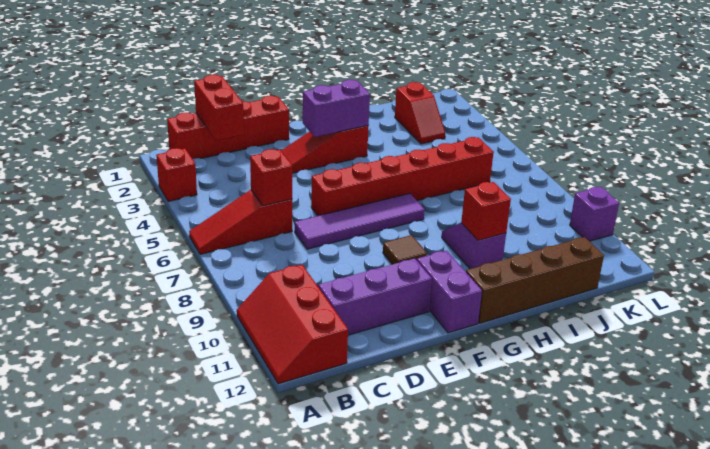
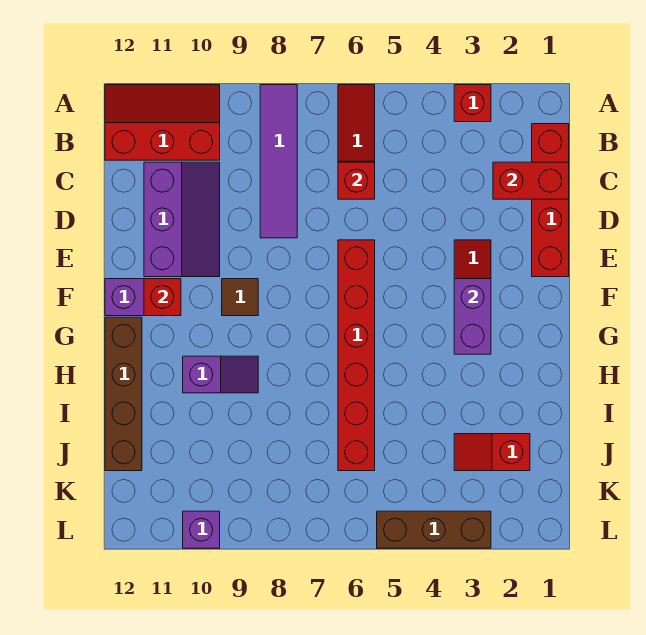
purple 1x4 tile [295,193,425,249] -> purple 1x4 tile moved to [260,85,297,238]
red 1x1 brick [461,182,511,240] -> red 1x1 brick moved to [144,279,181,316]
none -> brown 1x3 brick [377,511,491,548]

